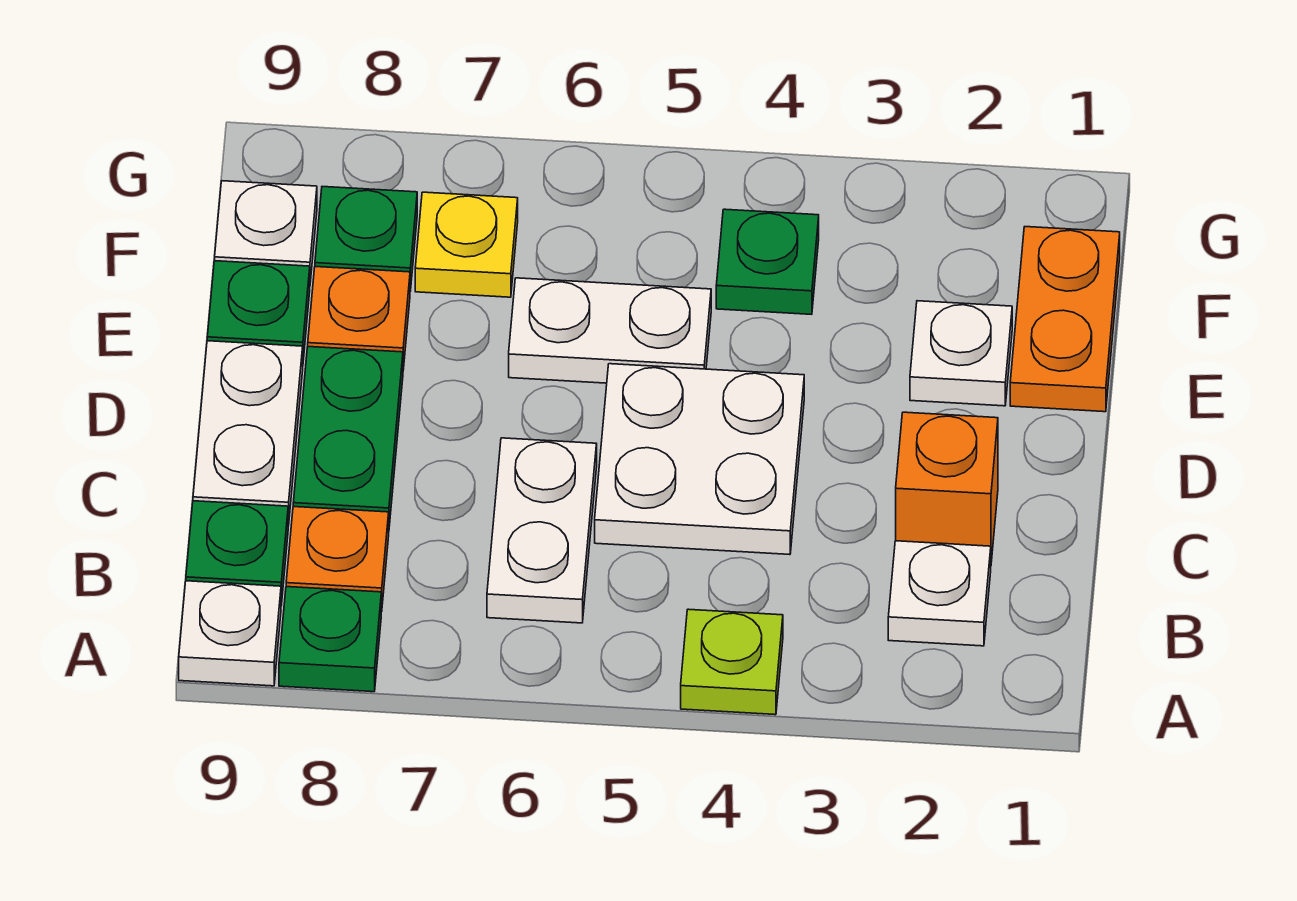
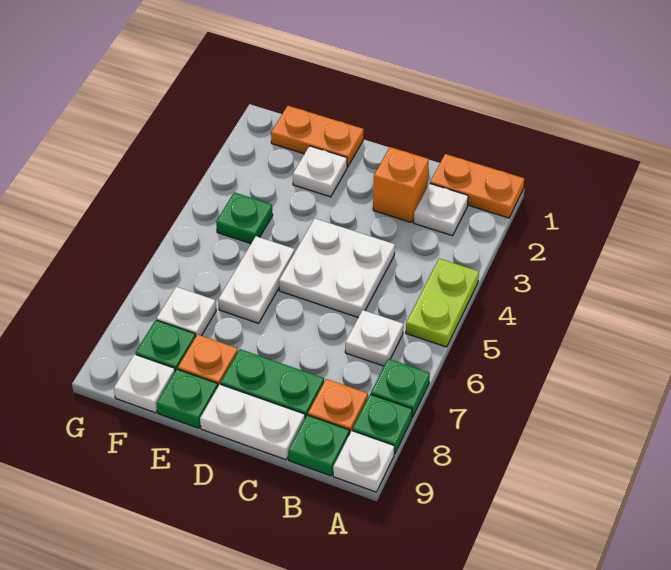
none -> orange 1x2 plate [430,154,524,218]
lime 1x1 plate [681,609,783,715] -> lime 1x2 plate [406,259,479,347]
none -> green 1x1 plate [371,359,430,417]
white 1x2 plate [487,438,597,623] -> white 1x1 plate [345,310,403,366]
yellow 1x1 plate [415,192,518,297] -> white 1x1 plate [157,287,216,336]

